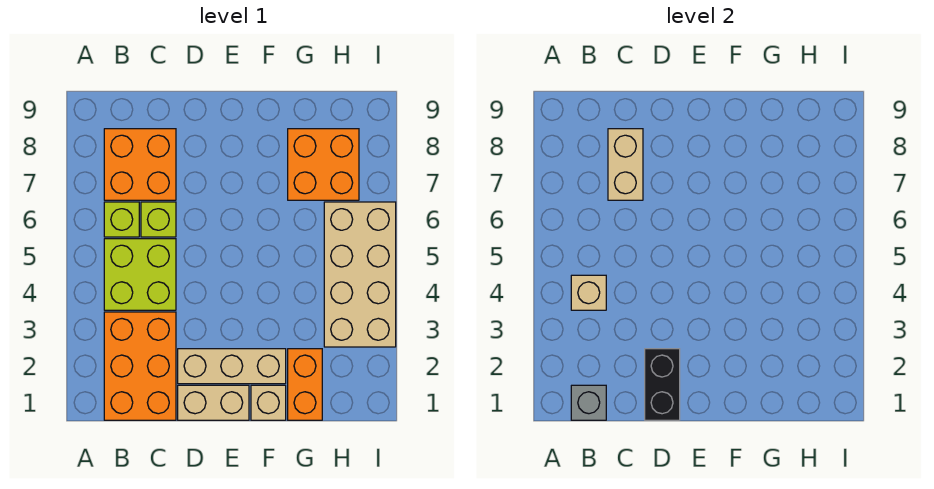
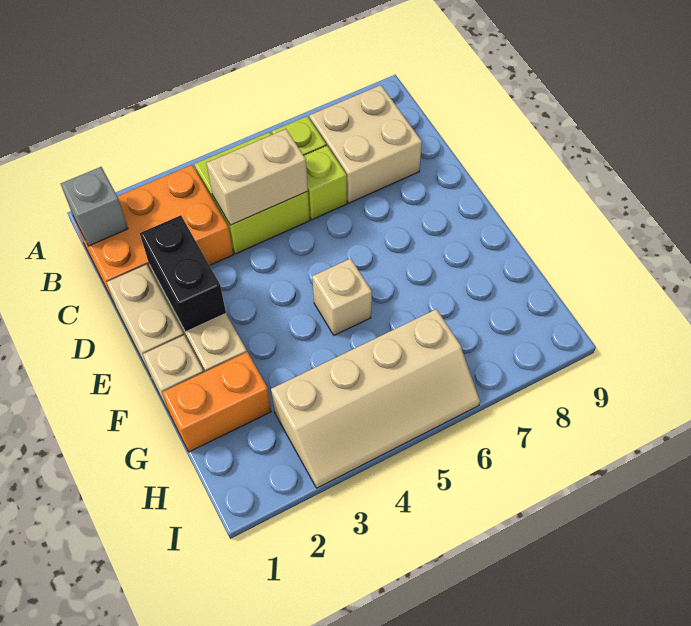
tan 1x1 brick [571,275,606,310] -> tan 1x1 brick moved to [312,258,372,335]
orange 2x2 brick [104,129,176,200] -> tan 2x2 brick [309,85,422,203]
tan 1x2 brick [608,129,643,200] -> tan 1x2 brick moved to [206,129,308,225]
black 1x2 brick [645,349,680,420] -> black 1x2 brick turned to [140,215,226,332]
orange 2x2 brick [288,129,359,200] -> none
tan 2x4 brick [324,202,396,347] -> tan 2x4 slope [271,309,480,488]

